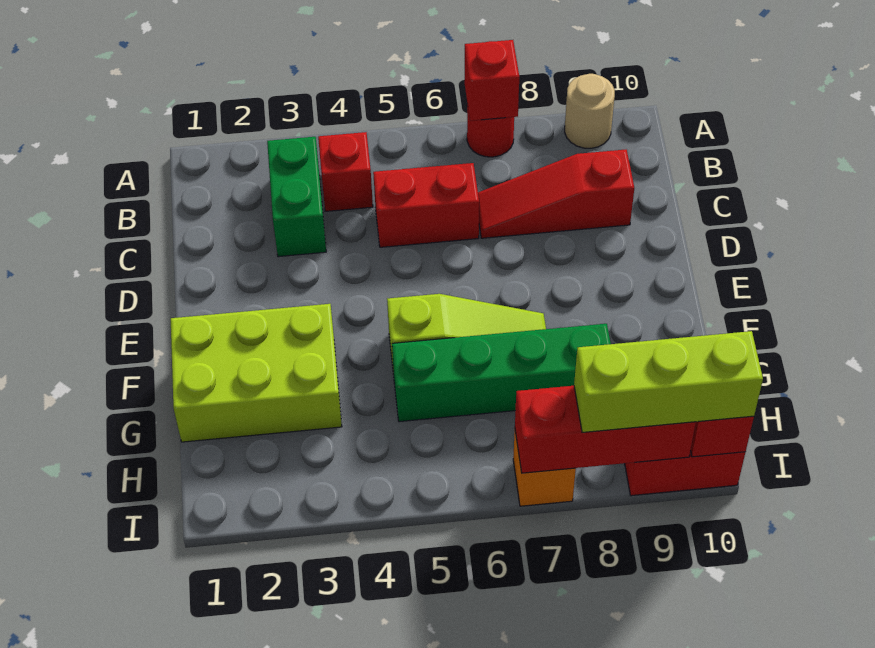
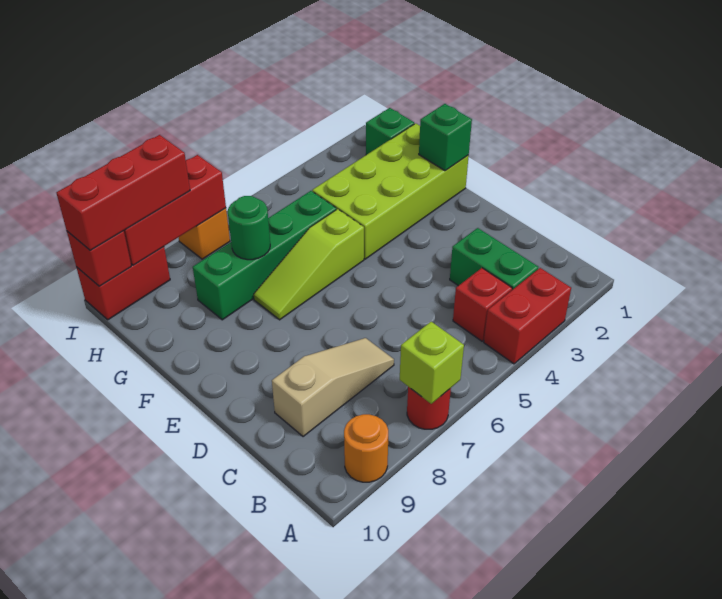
red 1x1 brick [465,40,519,121] -> lime 1x1 brick [400,322,464,404]
tan 1x1 round brick [565,74,615,148] -> orange 1x1 round brick [344,414,388,482]
red 1x2 brick [373,163,479,247] -> red 1x2 brick moved to [484,268,571,364]
red 1x3 slope [478,150,634,238] -> tan 1x3 slope [272,338,394,437]
lime 2x3 brick [171,304,342,442] -> lime 2x4 brick [312,123,469,259]
none -> green 1x1 brick [419,104,472,171]
none -> green 1x1 round brick [228,196,270,260]
none -> green 1x1 brick [366,108,414,155]
lime 1x3 brick [574,331,763,432] -> red 1x3 brick [56,135,190,250]

